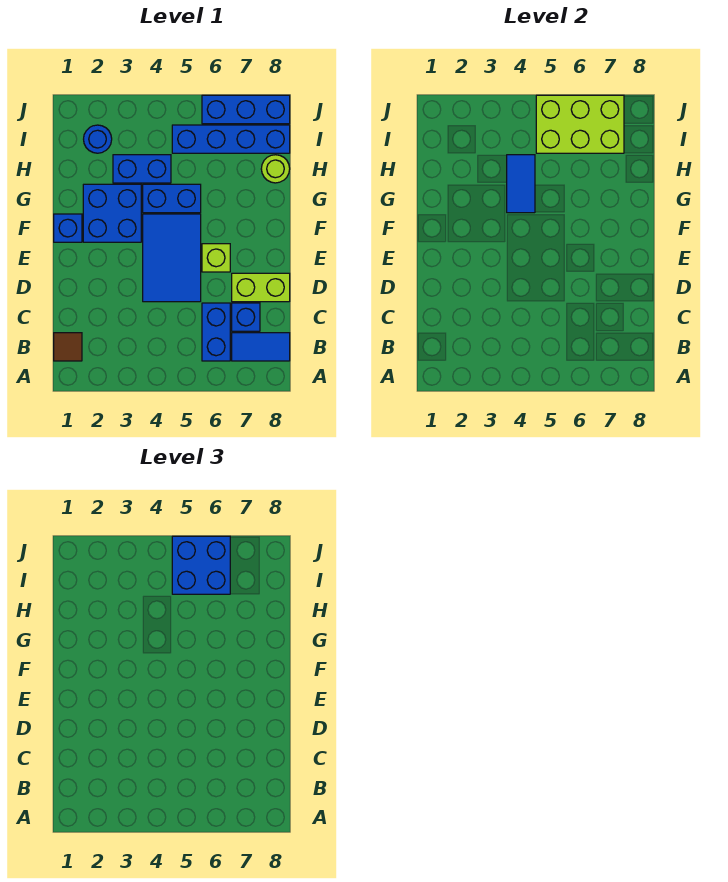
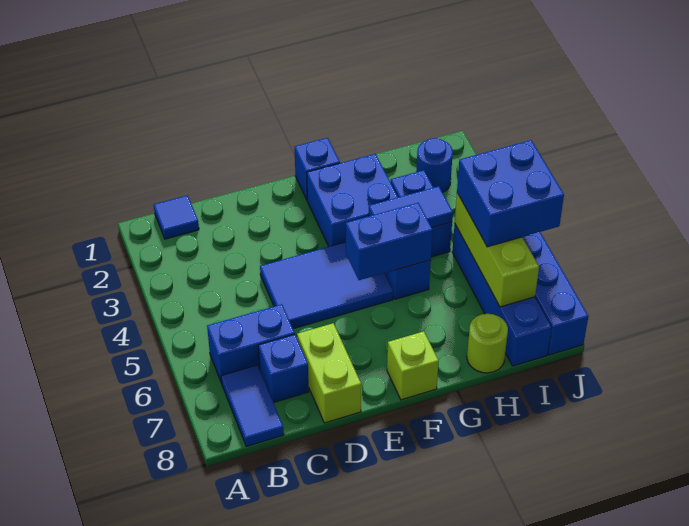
brown 1x1 tile [54,333,82,361] -> blue 1x1 tile [154,195,199,239]
lime 1x1 brick [202,244,230,272] -> lime 1x1 brick moved to [387,331,439,400]
none -> blue 1x2 brick [346,203,432,280]
lime 2x3 brick [536,95,624,153] -> lime 1x3 brick [455,193,539,307]

